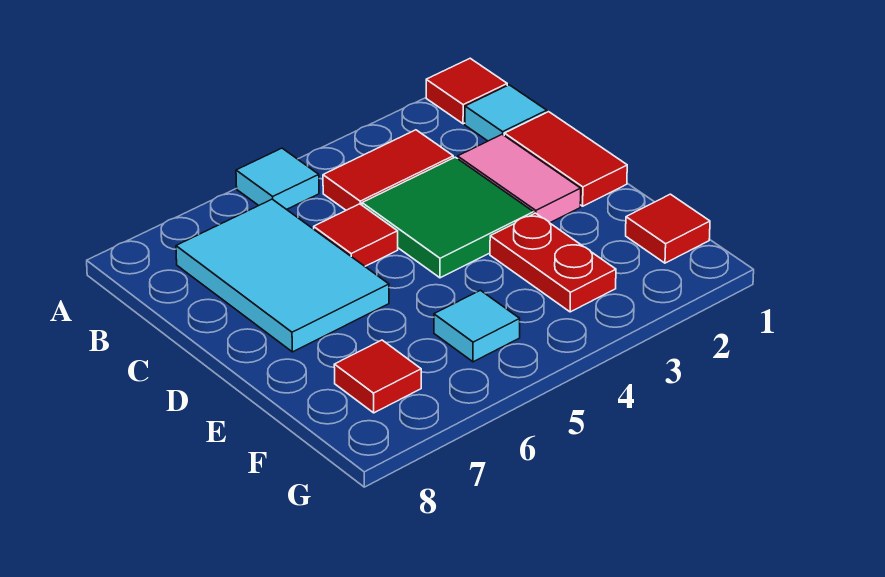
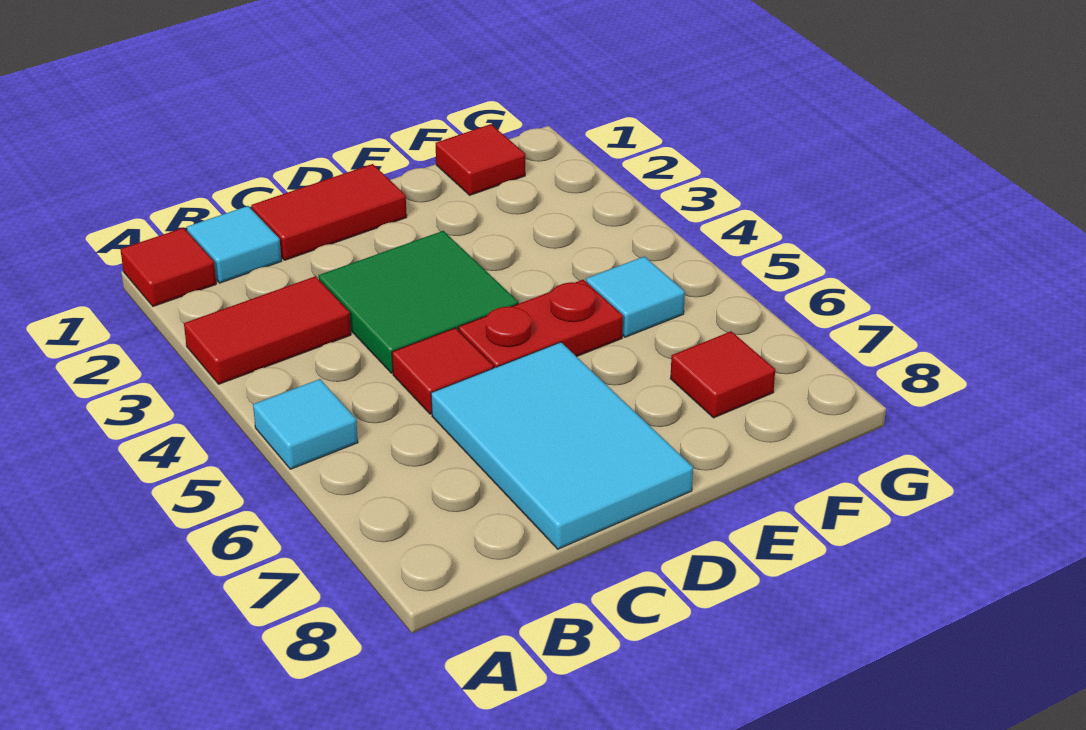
red 1x2 tile [323,130,453,210] -> red 1x2 tile turned to [184,276,351,384]
cyan 2x3 tile [176,199,389,352] -> cyan 2x3 tile turned to [431,342,693,549]
pink 1x2 tile [458,134,581,223] -> none
red 1x2 plate [490,213,616,312] -> red 1x2 plate moved to [458,280,623,368]

